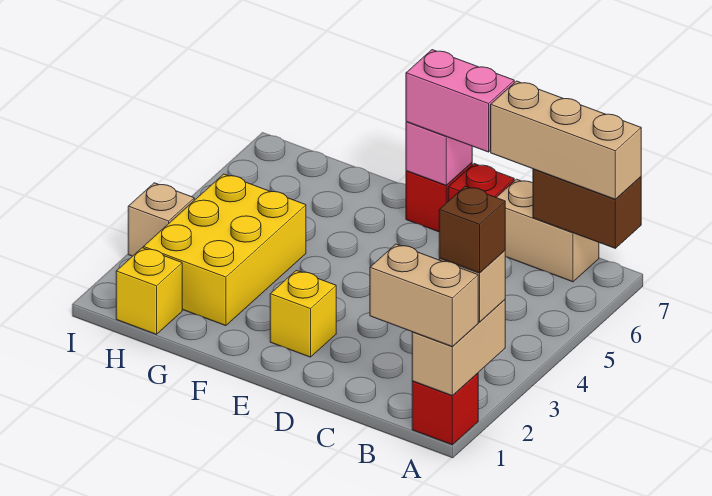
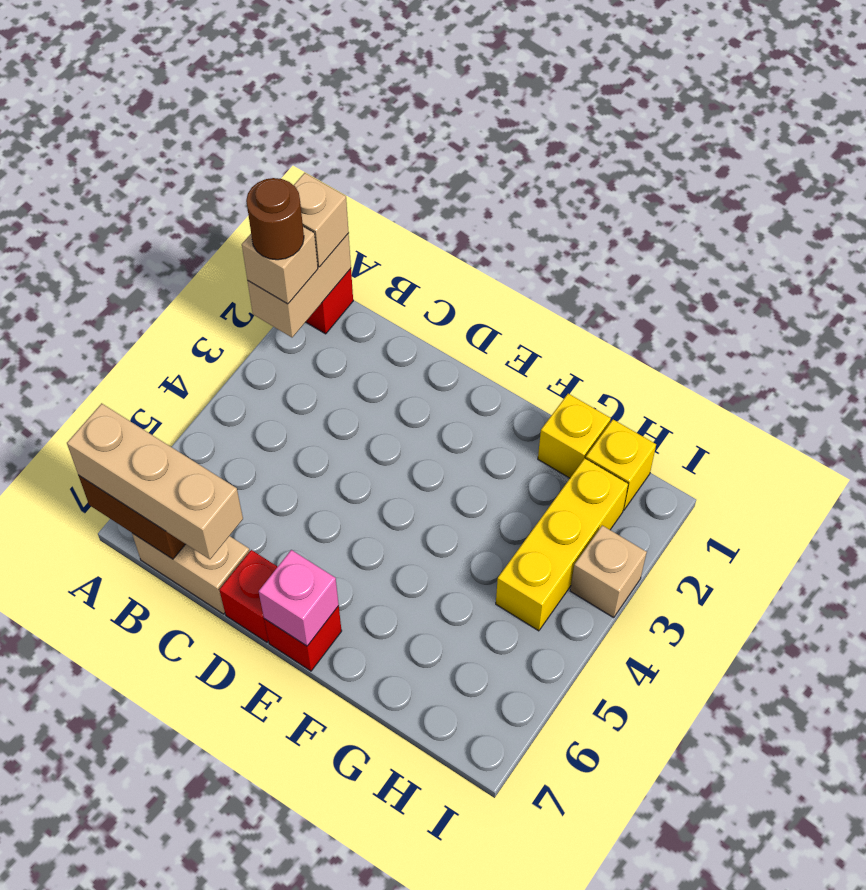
tan 1x2 brick [370,244,478,346] -> tan 1x1 brick [294,173,349,267]
brown 1x1 brick [439,186,505,273] -> brown 1x1 round brick [246,178,304,260]
pink 1x2 brick [406,50,514,152] -> none
yellow 1x1 brick [270,271,336,357] -> yellow 1x1 brick moved to [538,394,611,478]
yellow 2x3 brick [143,174,306,326] -> yellow 1x3 brick [496,458,628,631]

